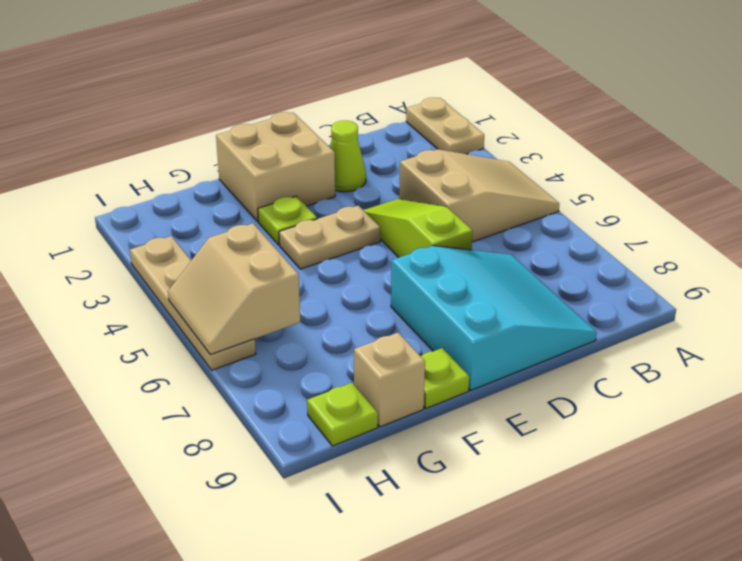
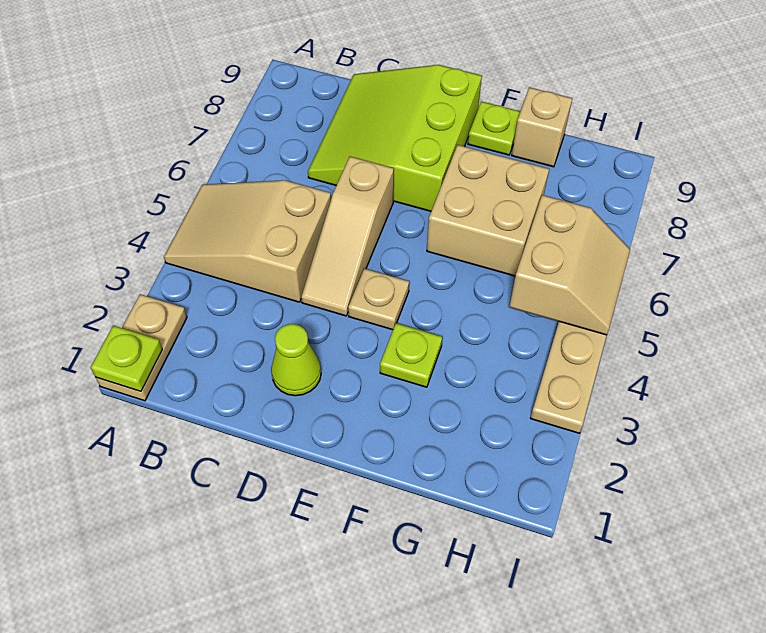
cyan 3x3 slope [391,246,597,390] -> lime 3x3 slope [308,65,482,211]
lime 1x3 slope [364,199,472,257] -> tan 1x3 slope [301,156,394,316]
tan 2x2 brick [216,112,335,222] -> tan 2x2 brick moved to [427,145,549,276]
tan 1x2 plate [279,206,380,269] -> tan 1x1 plate [348,268,409,330]
lime 1x1 plate [307,383,378,446] -> lime 1x1 plate moved to [91,326,162,391]

